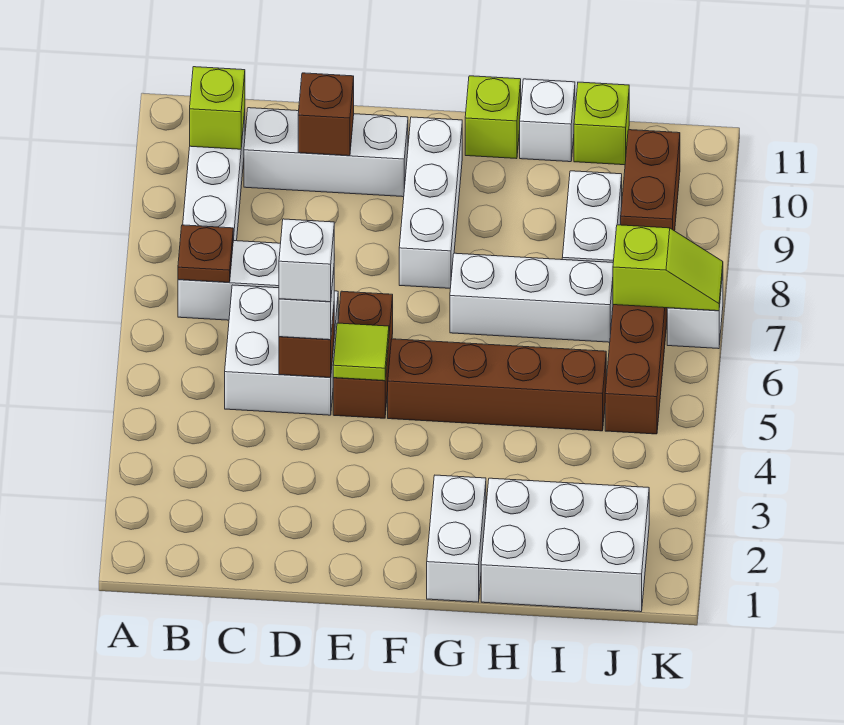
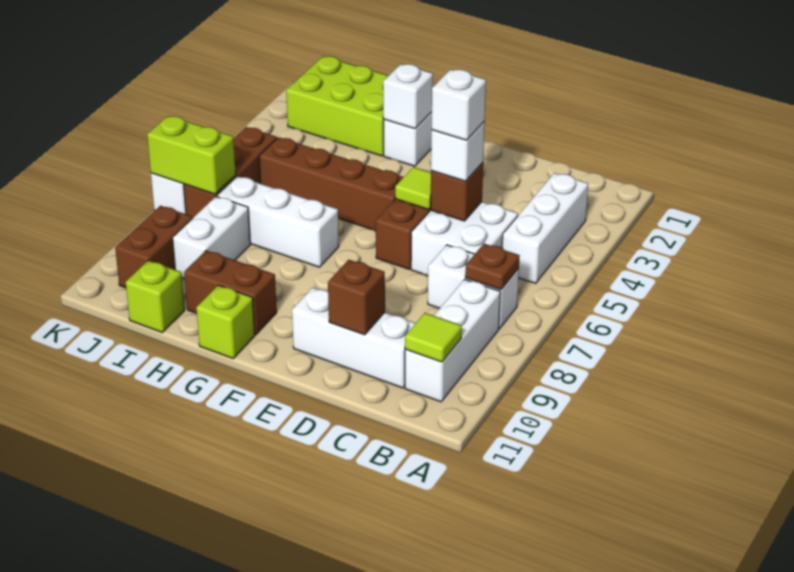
lime 1x1 brick [190,67,245,149] -> lime 1x1 tile [405,313,462,362]
white 1x3 brick [399,117,462,288] -> white 1x3 brick moved to [502,173,588,283]
none -> brown 1x2 brick [184,251,277,335]
white 2x3 brick [481,478,649,612] -> lime 2x3 brick [286,56,388,156]
white 1x1 brick [520,79,575,162] -> white 1x1 brick moved to [383,64,433,129]
lime 1x2 slope [613,225,723,311] -> lime 1x2 brick [147,116,236,194]

